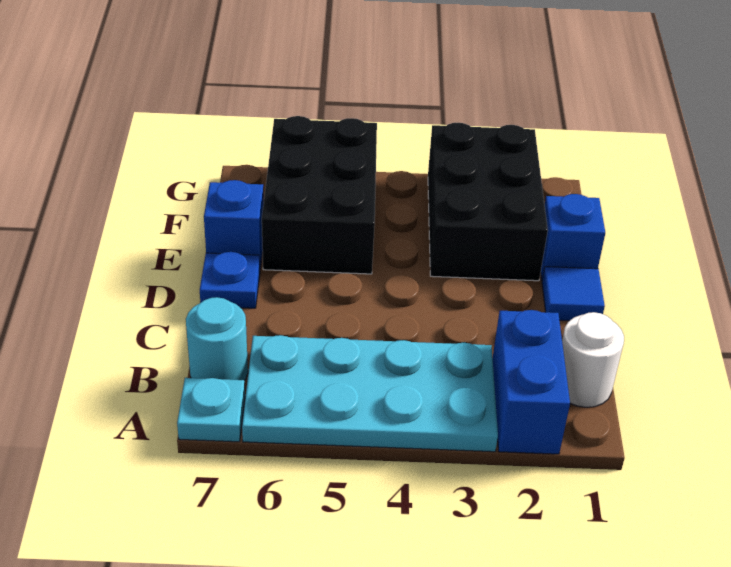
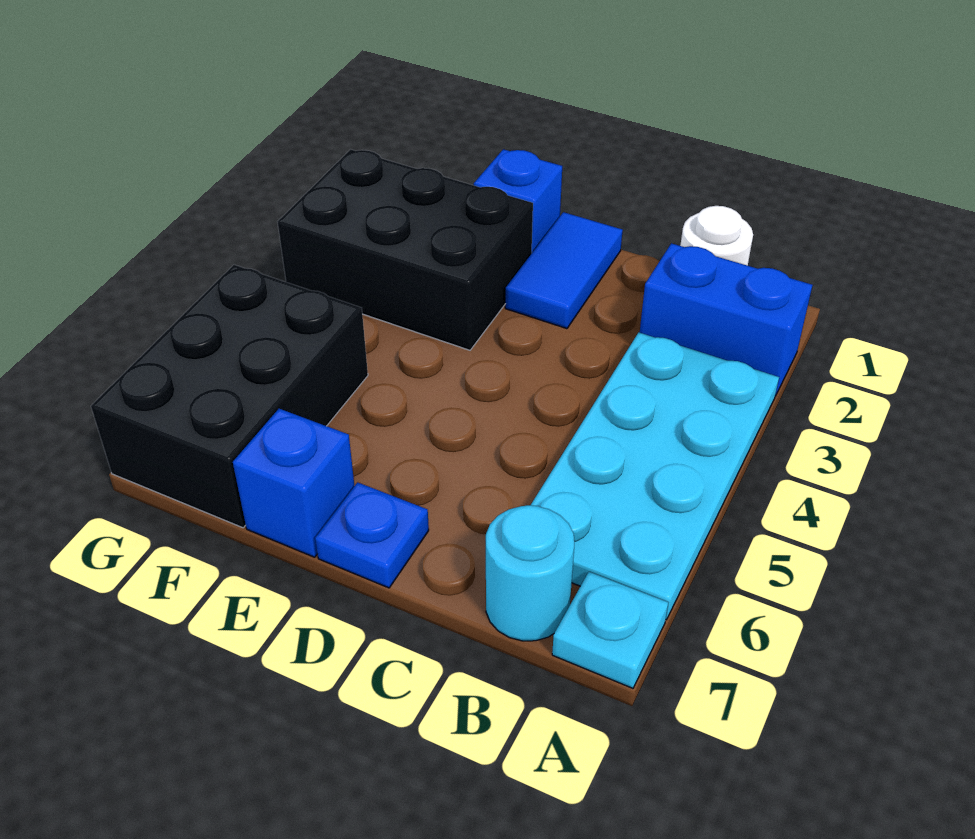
blue 1x1 tile [542,267,605,321] -> blue 1x2 tile [505,212,623,329]
black 2x3 brick [262,116,377,274] -> black 2x3 brick turned to [91,265,368,528]

